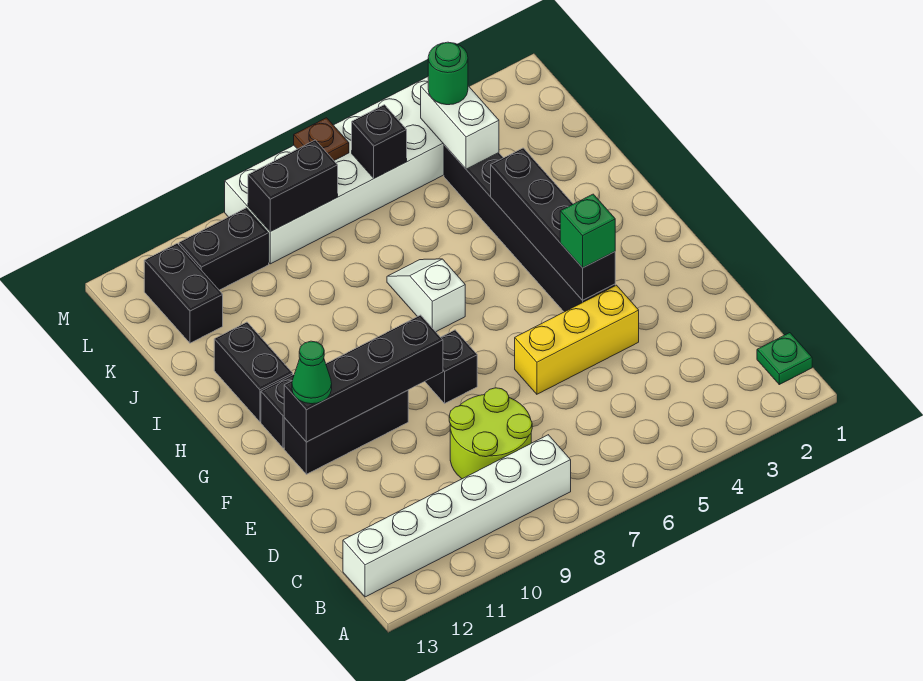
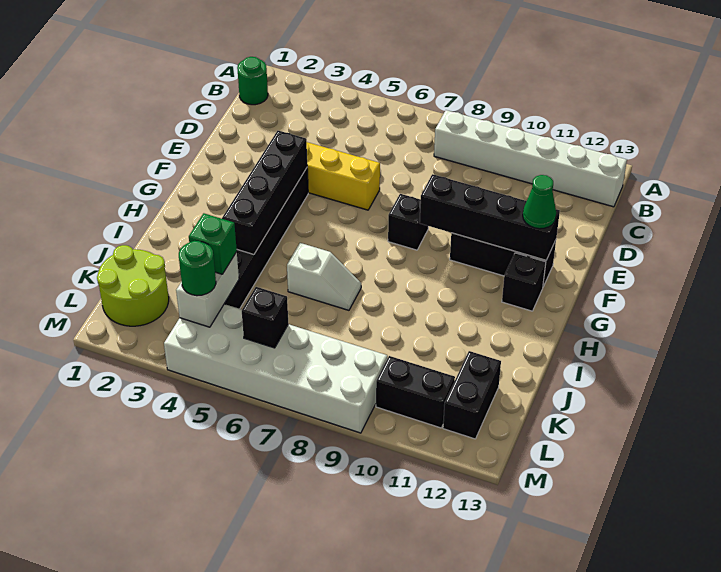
green 1x1 plate [757,333,812,385] -> green 1x1 round brick [237,57,268,105]
lime 2x2 round brick [449,388,532,479] -> lime 2x2 round brick moved to [97,245,169,326]
green 1x1 brick [560,194,615,268] -> green 1x1 brick moved to [189,213,237,274]
white 1x2 slope [387,259,465,332] -> white 1x2 slope turned to [287,243,361,310]
black 1x2 brick [214,322,293,422] -> none
black 1x2 brick [248,140,338,231] -> none
brown 1x1 plate [294,118,349,160] -> none

